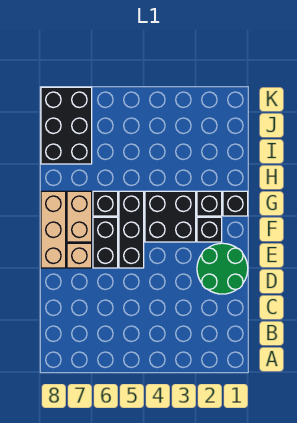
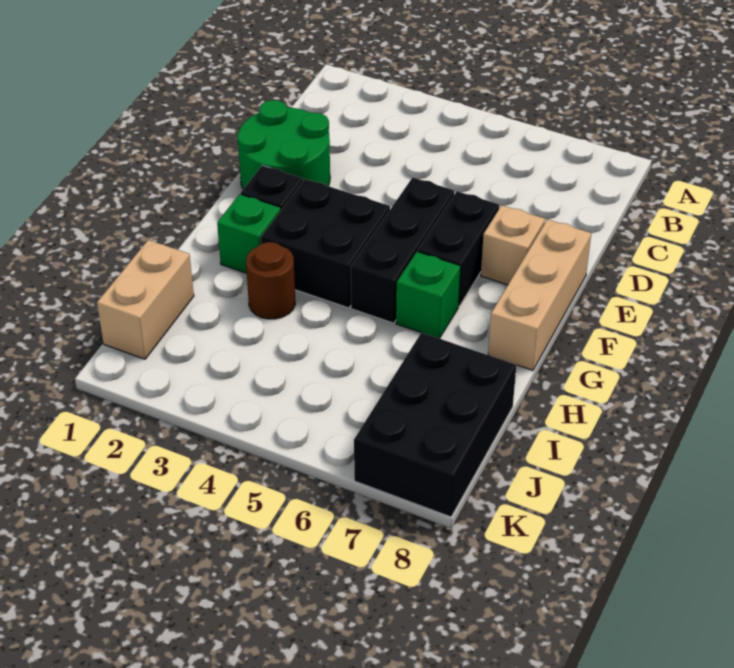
tan 1x2 brick [67,191,92,242] -> tan 1x2 brick moved to [97,240,194,359]
black 1x1 brick [223,191,248,216] -> none
black 1x1 brick [197,191,222,216] -> green 1x1 brick [217,194,281,273]
black 1x1 brick [93,191,118,216] -> green 1x1 brick [396,252,461,338]
none -> brown 1x1 round brick [246,242,295,319]

